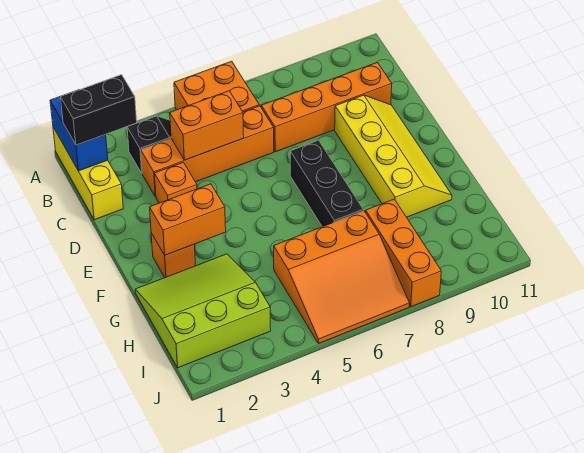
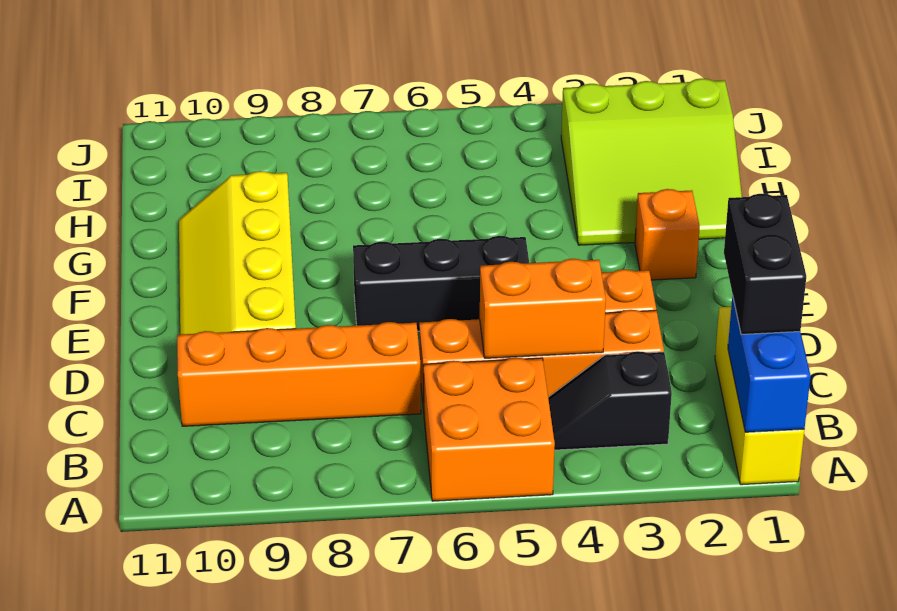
black 1x2 brick [61,75,137,145] -> black 1x2 brick turned to [724,194,806,334]
black 1x3 brick [290,140,363,227] -> black 1x3 brick turned to [353,236,529,331]
orange 1x2 brick [150,184,226,255] -> none
orange 3x3 slope [274,211,410,343] -> none
orange 1x3 brick [366,199,441,307] -> none

